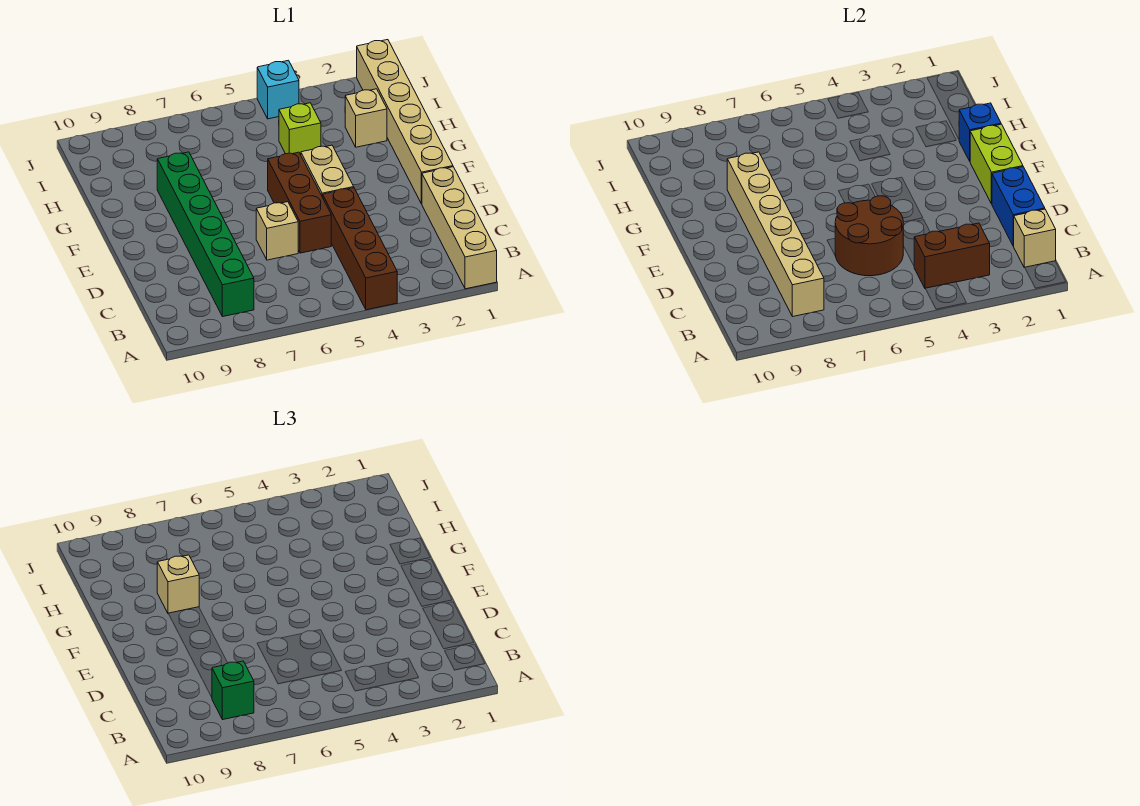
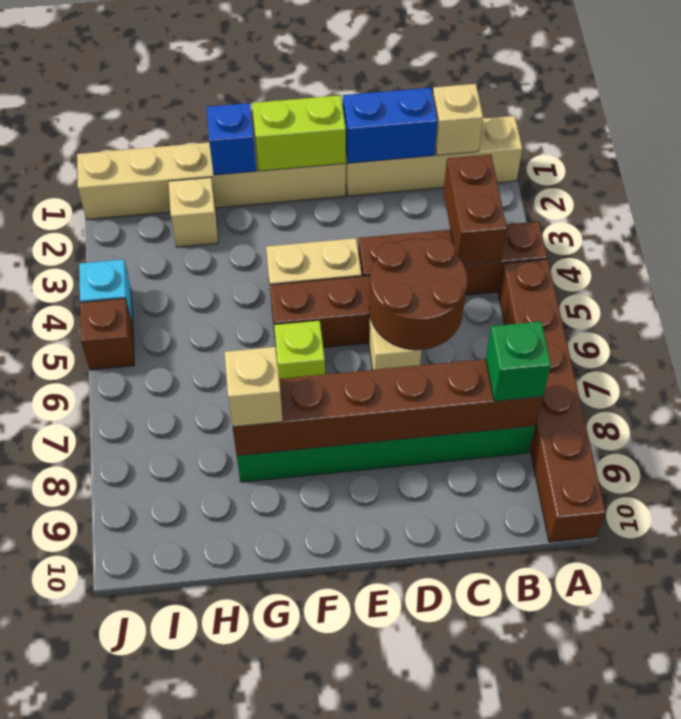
none -> brown 1x6 brick [498,259,606,542]
tan 1x6 brick [727,152,824,317] -> brown 1x6 brick [233,359,543,456]
lime 1x1 brick [279,103,321,155] -> lime 1x1 brick moved to [274,320,325,379]
none -> brown 1x1 brick [80,298,134,370]

